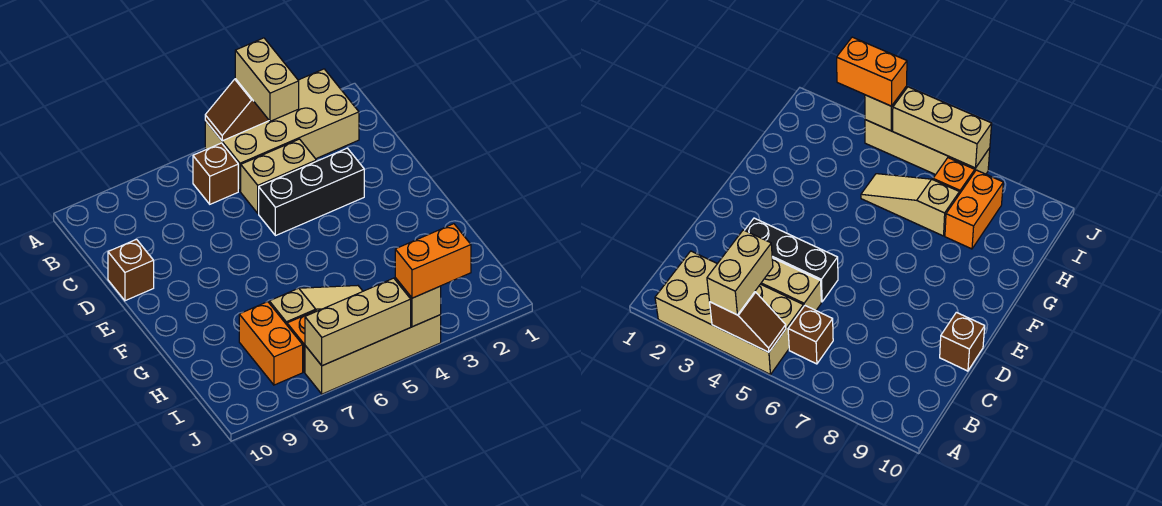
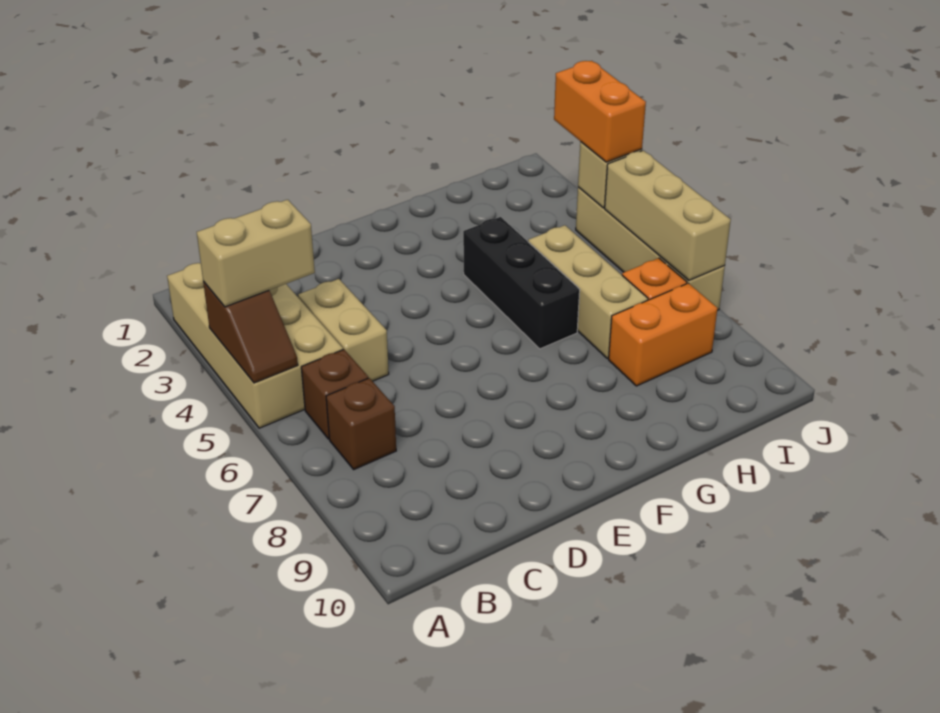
black 1x3 brick [259,148,364,236] -> black 1x3 brick moved to [463,217,580,349]
brown 1x1 brick [108,239,154,301] -> brown 1x1 brick moved to [326,378,396,469]
tan 1x3 slope [269,286,363,325] -> tan 1x3 brick [528,225,648,358]

